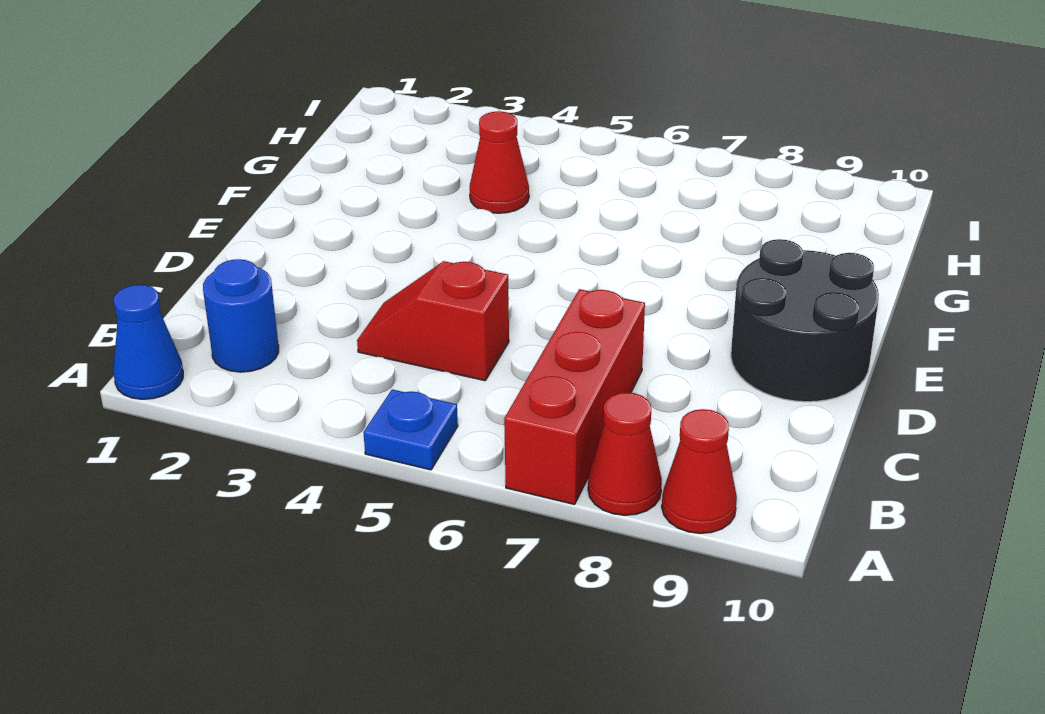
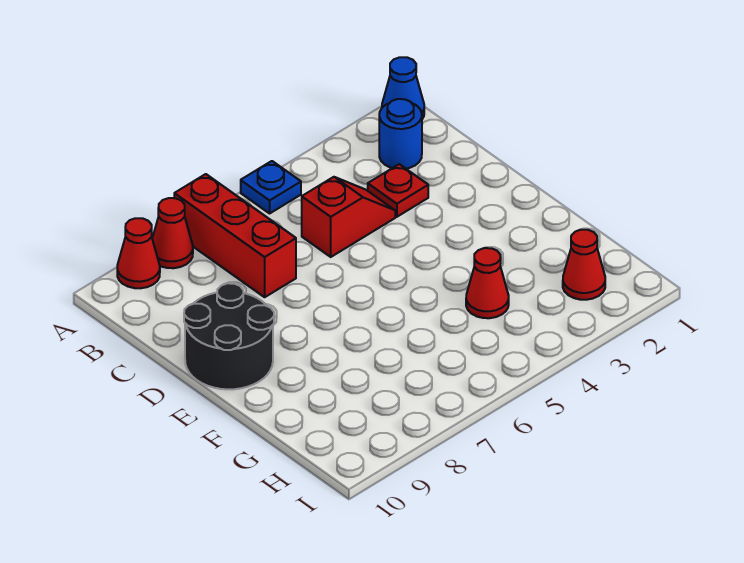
none -> red 1x1 plate [368,164,428,217]
none -> red 1x1 cone [563,230,605,300]

